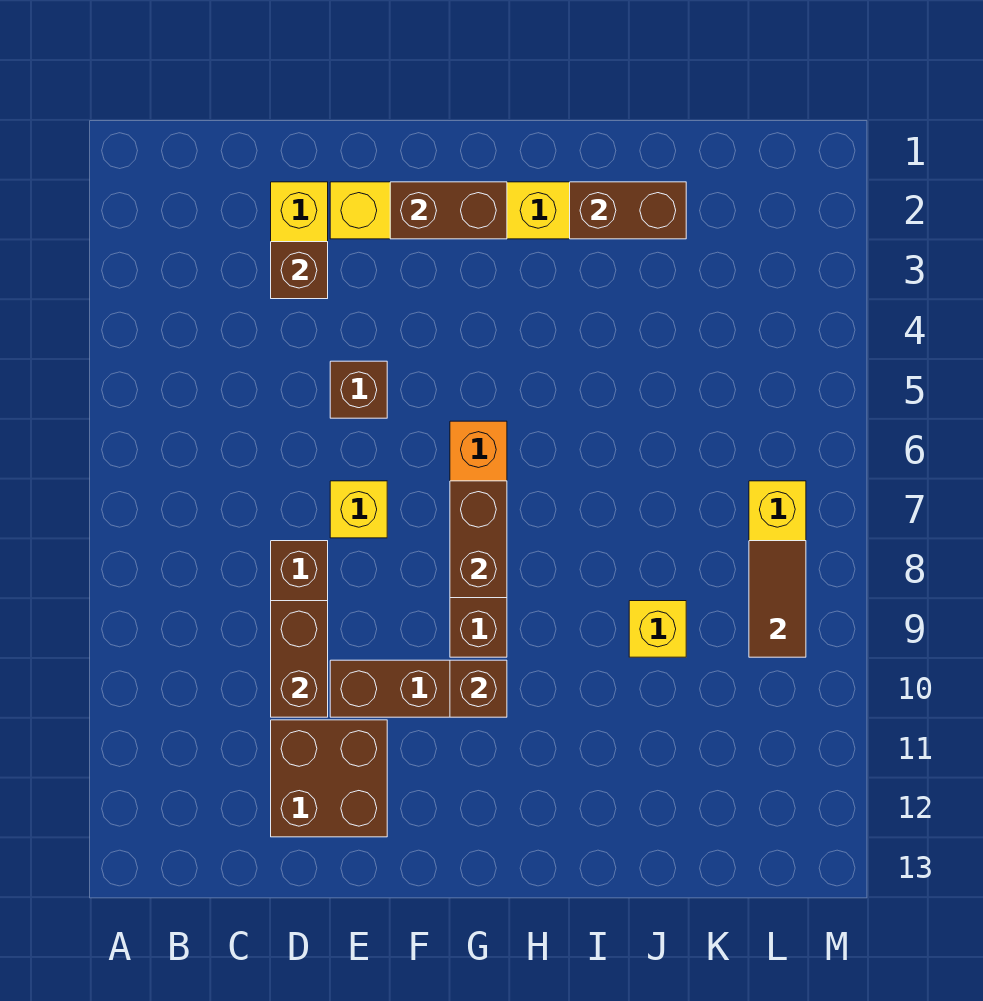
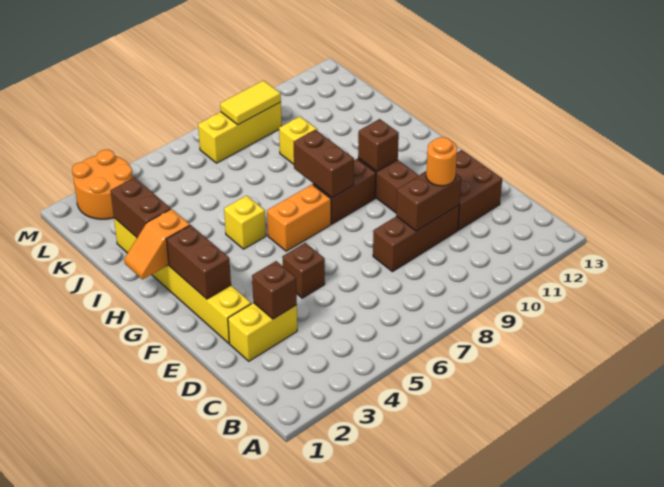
none -> orange 1x1 round brick [426,137,457,186]
yellow 1x1 brick [330,481,387,538] -> yellow 1x1 brick moved to [224,196,266,249]
brown 1x2 brick [450,481,507,598] -> brown 1x2 brick turned to [294,130,354,198]
none -> orange 1x2 slope [124,209,190,279]
none -> orange 2x2 round brick [72,150,132,219]
brown 1x2 tile [749,541,806,657] -> yellow 1x2 tile [220,81,281,125]

